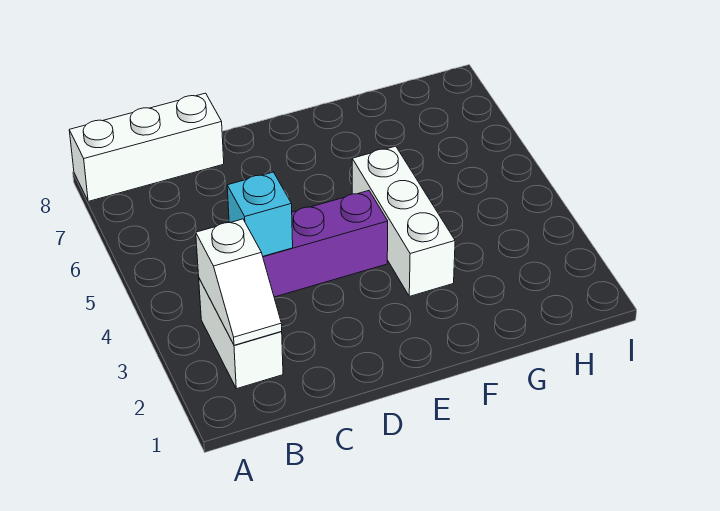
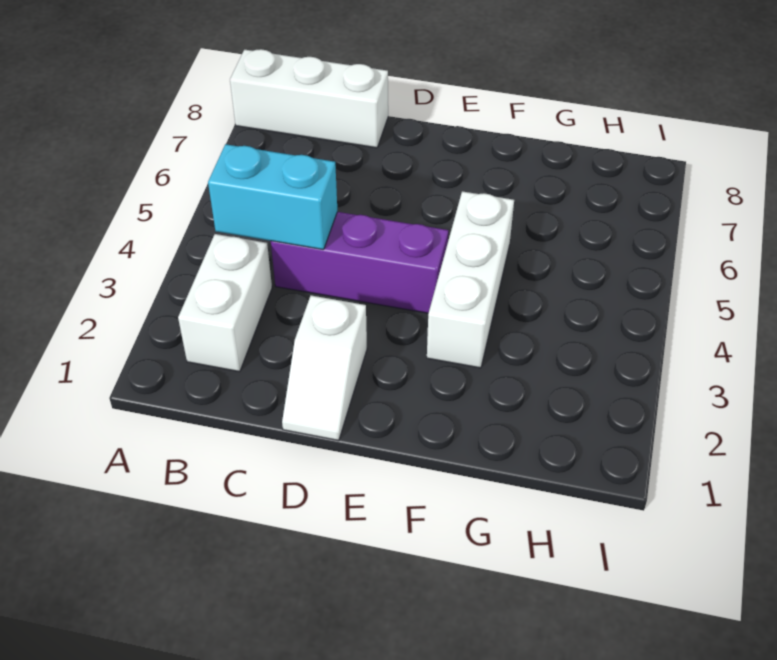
white 1x2 slope [196,219,282,345] -> white 1x2 slope moved to [282,296,367,440]
cyan 1x1 brick [227,172,293,256] -> cyan 1x2 brick [208,144,337,250]

